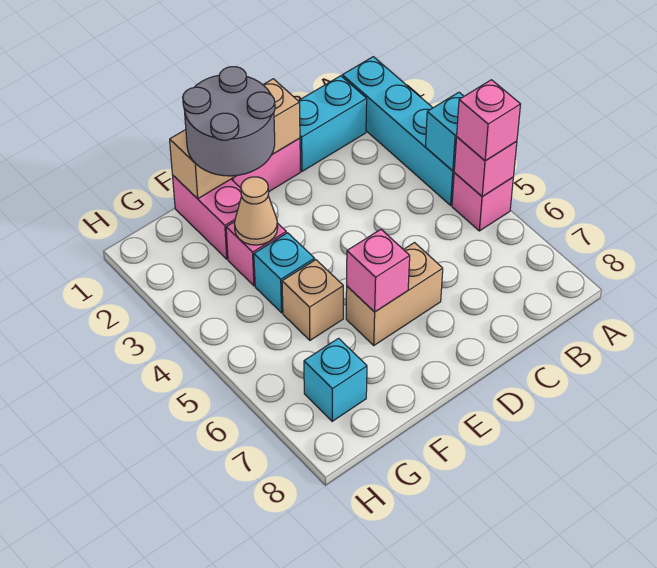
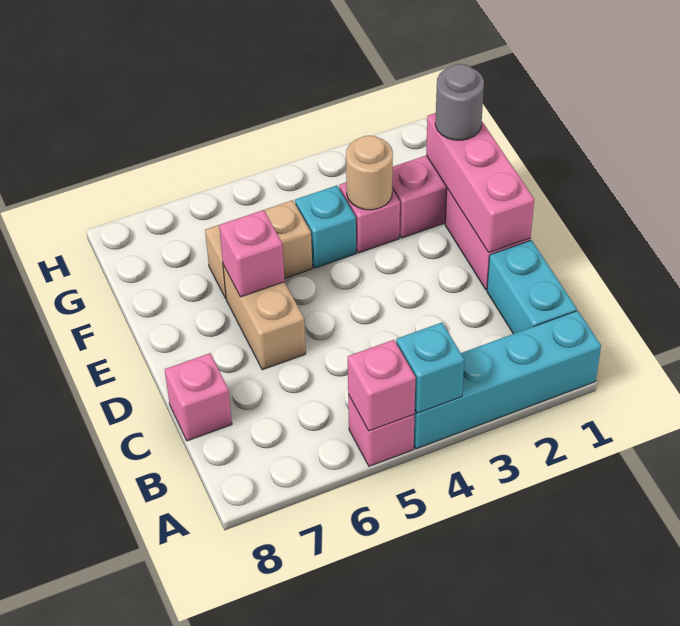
pink 1x1 brick [457,80,521,161] -> pink 1x1 brick moved to [165,353,232,441]
tan 1x3 brick [170,79,300,199] -> pink 1x3 brick [426,113,534,253]
grey 2x2 round brick [183,67,275,176] -> grey 1x1 round brick [435,64,484,140]
tan 1x1 cone [235,177,278,245] -> tan 1x1 round brick [346,136,393,210]
tan 1x1 brick [282,260,343,340] -> tan 1x2 brick [205,200,312,298]
cyan 1x1 brick [304,338,367,421] -> none

